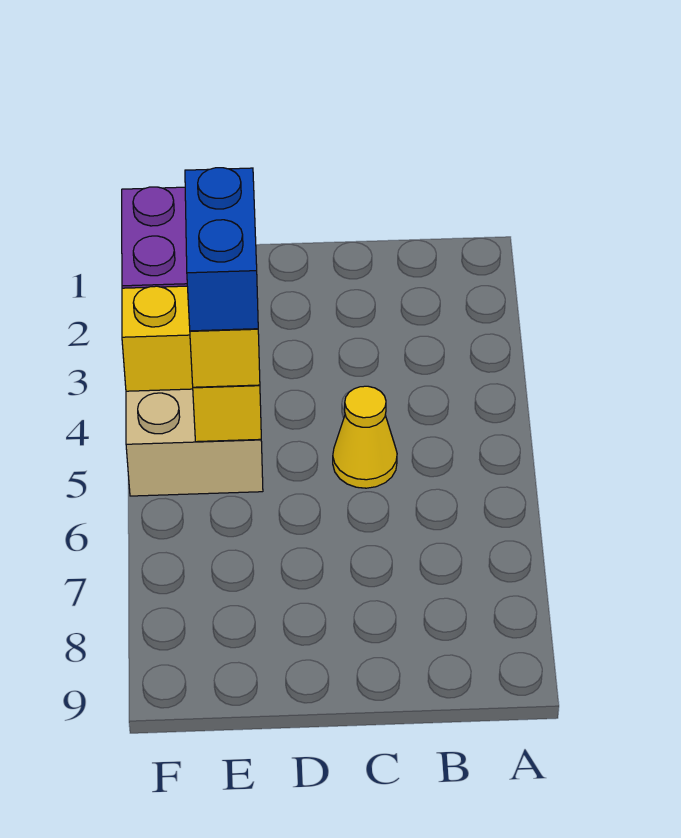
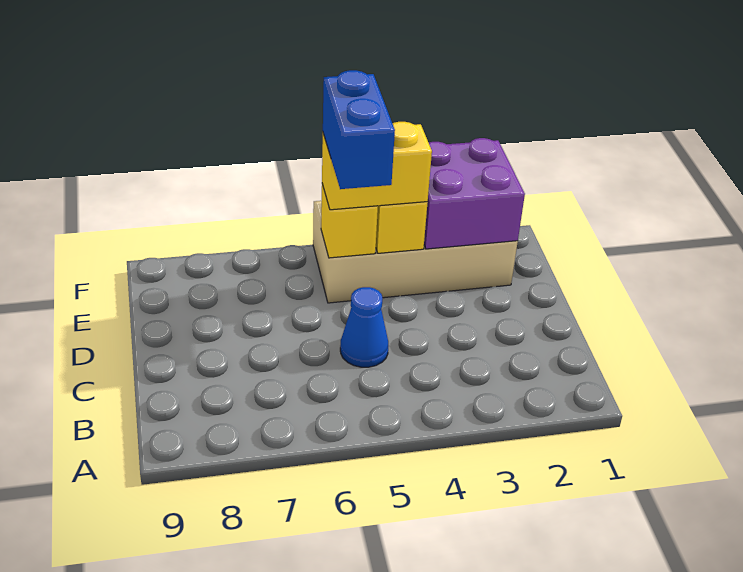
yellow 1x1 cone [333,386,397,488] -> blue 1x1 cone [340,287,388,367]
blue 1x2 brick [185,168,258,331] -> blue 1x2 brick turned to [323,70,395,189]

